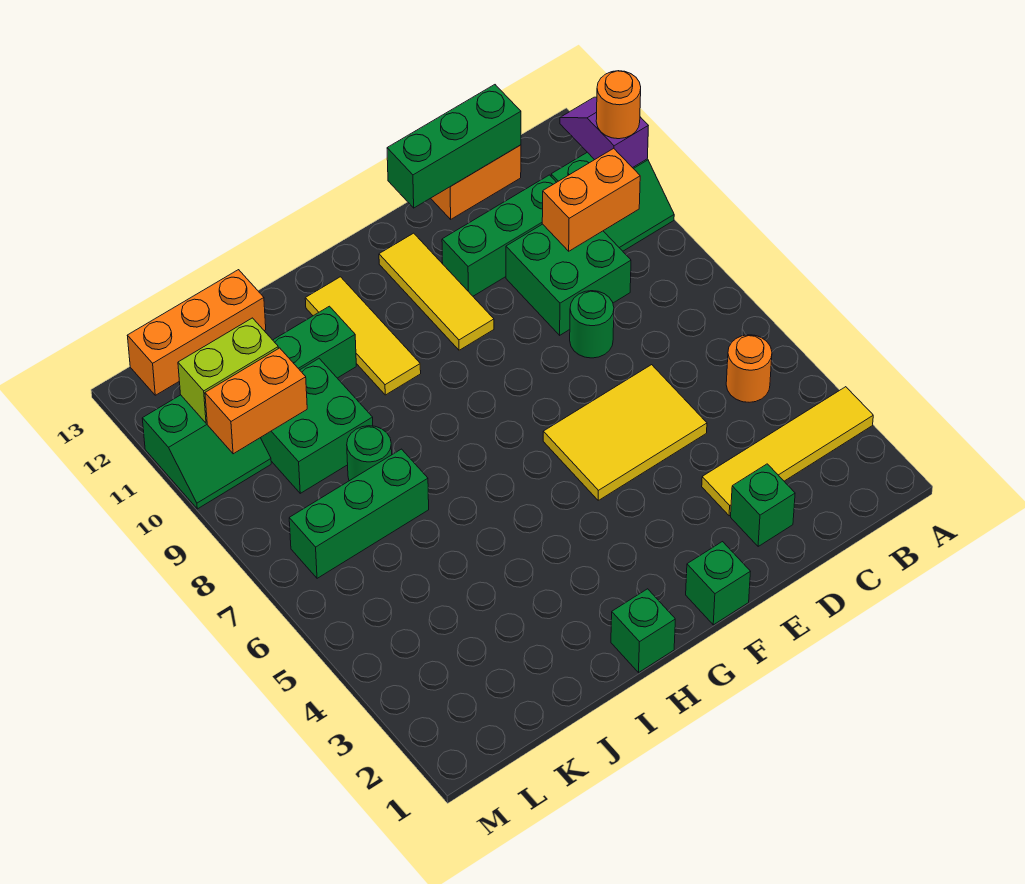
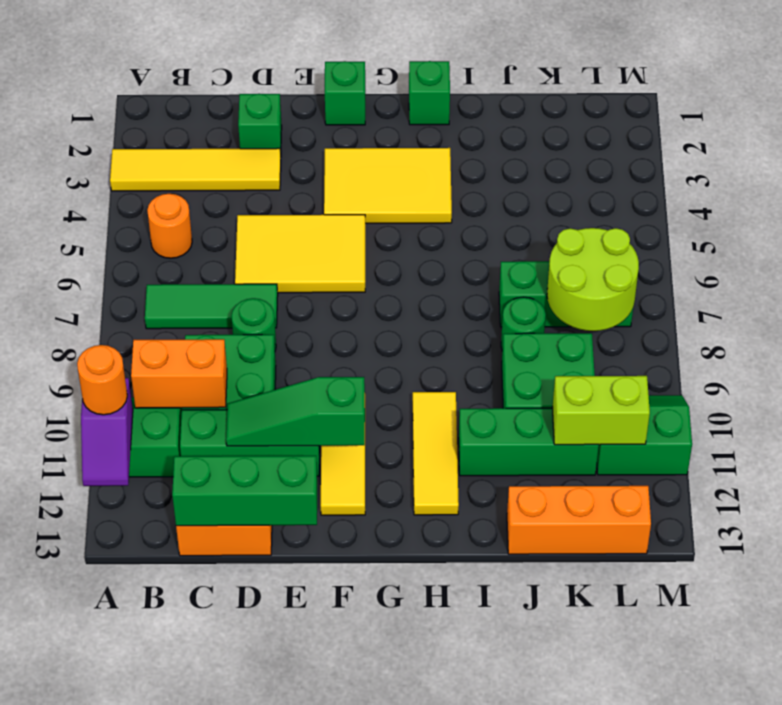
none -> green 1x3 tile [145,284,278,329]
none -> green 1x3 slope [226,377,365,446]
none -> yellow 2x3 tile [324,148,452,223]
none -> lime 2x2 round brick [547,228,639,331]
orange 1x2 brick [205,348,307,454] -> none

